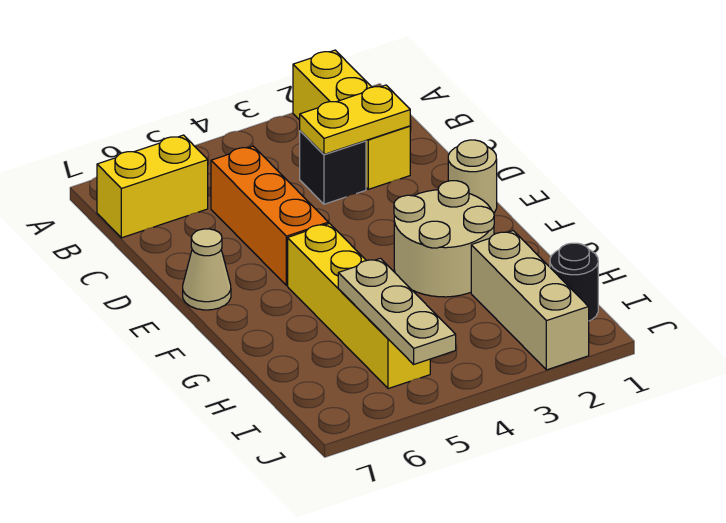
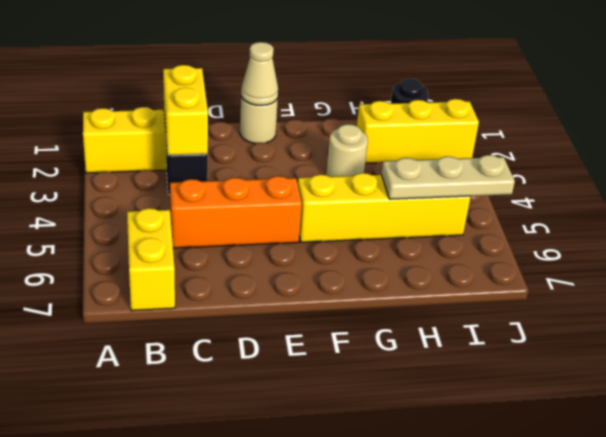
yellow 1x2 plate [300,85,410,154] -> yellow 1x2 brick [163,65,208,155]
tan 1x1 cone [183,229,231,310] -> tan 1x1 cone moved to [241,42,278,106]
tan 2x2 round brick [394,181,494,297] -> tan 1x1 round brick [326,124,368,177]
tan 1x3 brick [471,231,589,370] -> yellow 1x3 brick [357,99,479,163]

